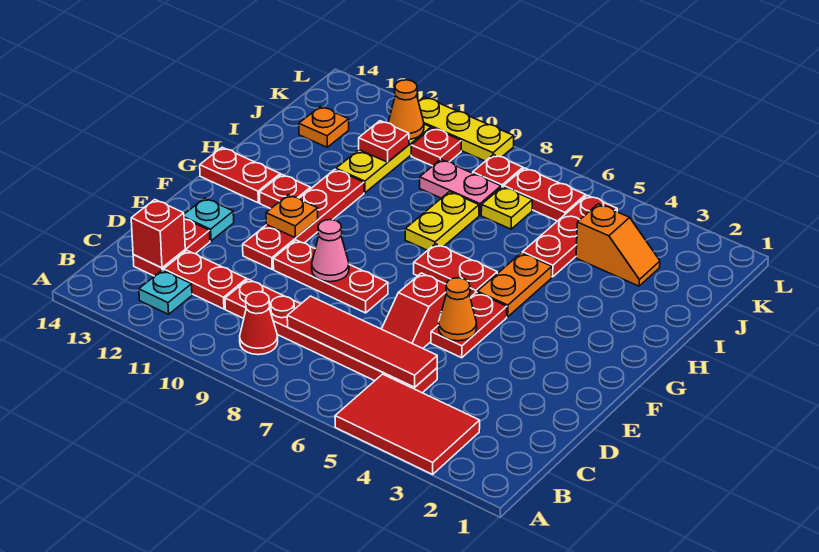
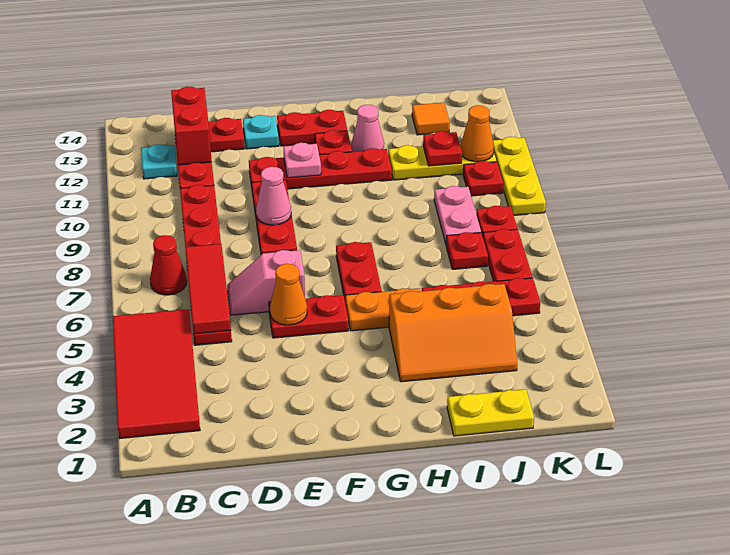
red 2x3 tile [335,374,480,474] -> red 2x4 tile [113,309,200,439]
red 1x1 cone [240,292,278,355] -> red 1x1 cone moved to [150,235,187,295]
red 1x4 tile [287,296,437,387] -> red 1x3 tile [185,244,231,334]
red 1x1 brick [131,200,185,268] -> red 1x2 brick [171,87,212,165]
red 1x2 slope [382,273,446,348] -> pink 1x2 slope [227,250,305,315]
orange 1x1 plate [266,195,318,238] -> pink 1x1 plate [284,143,321,178]
red 1x2 plate [200,147,280,203] -> red 1x2 plate turned to [277,110,347,146]
yellow 1x2 plate [405,192,479,250] -> yellow 1x2 plate moved to [447,389,534,436]
none -> pink 1x1 cone [351,104,384,152]
orange 1x2 slope [576,204,660,286] -> orange 2x3 slope [389,284,517,382]
yellow 1x1 plate [481,187,532,229] -> red 1x1 plate [446,232,488,269]
orange 1x1 plate [299,106,349,147] -> orange 1x1 tile [412,103,450,135]

